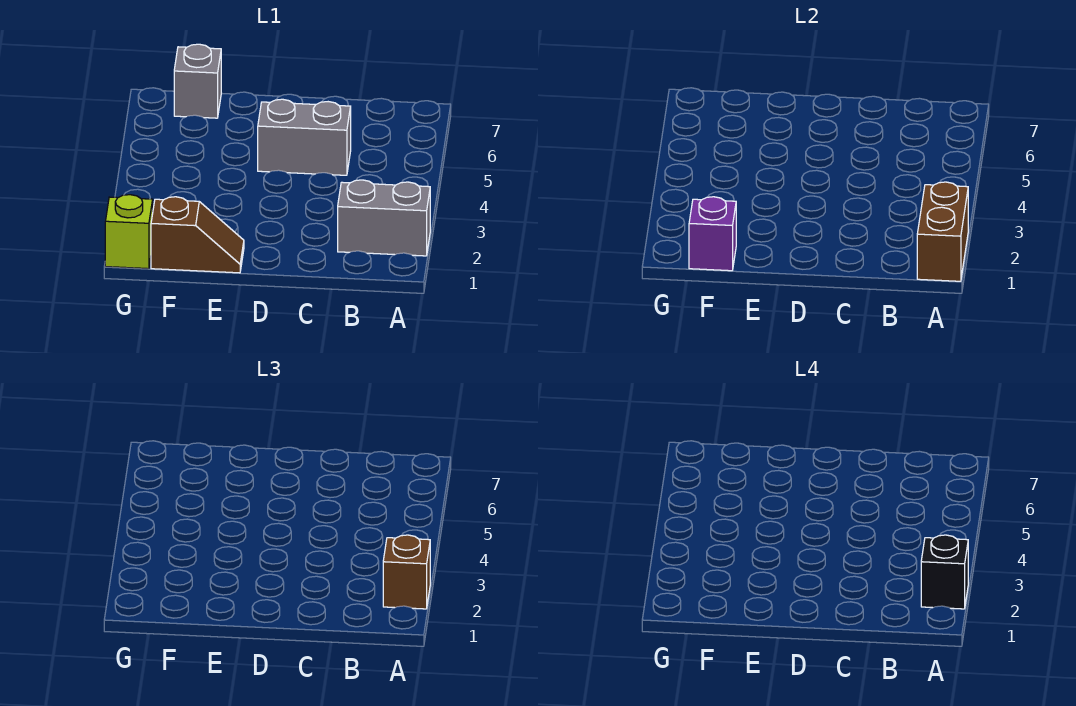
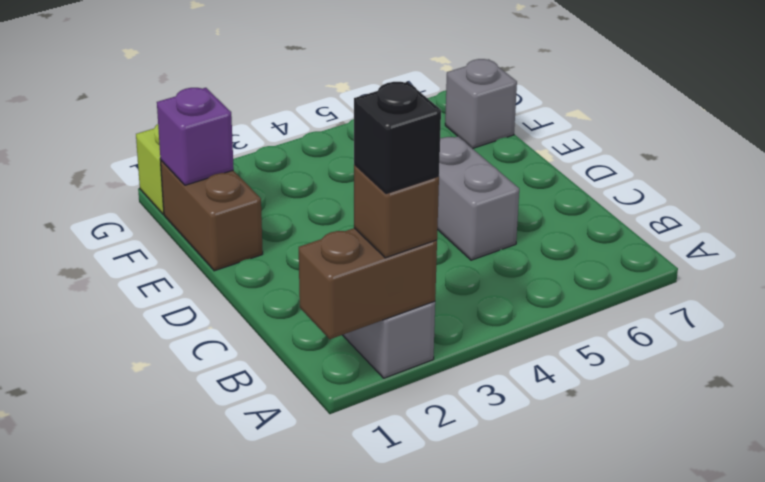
brown 1x2 slope [151,197,244,273] -> brown 1x2 brick [161,161,263,271]

